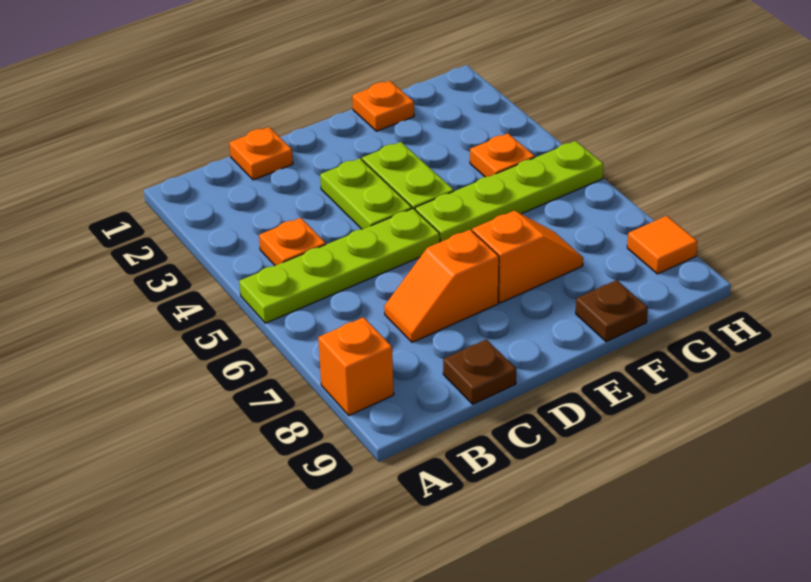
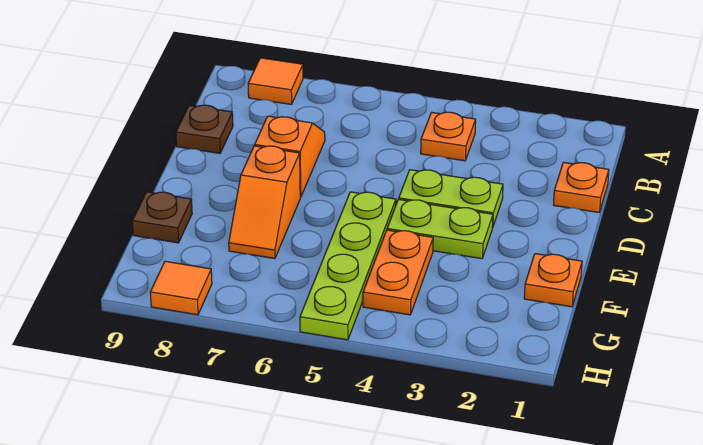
lime 1x4 plate [239,209,440,323] -> none
orange 1x1 brick [318,317,394,415] -> orange 1x1 tile [248,58,303,104]
orange 1x1 plate [470,133,535,177] -> orange 1x2 plate [363,230,433,315]

